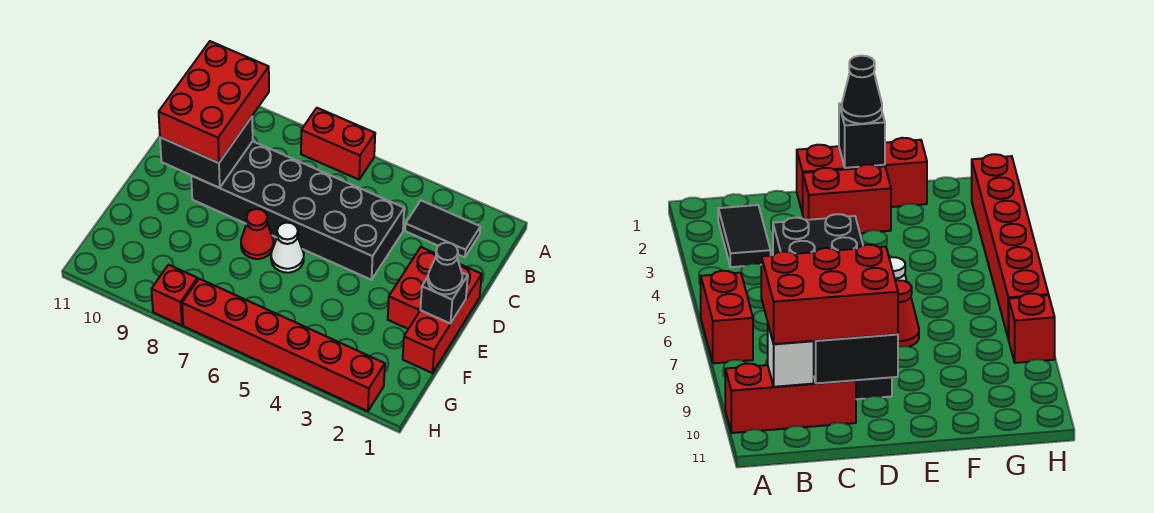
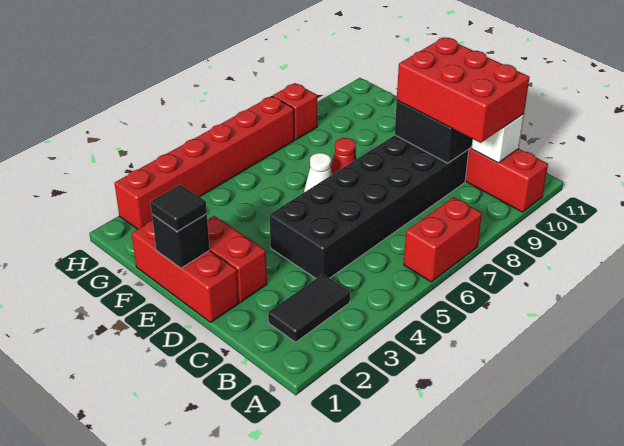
black 1x1 cone [428,242,462,294] -> black 1x1 tile [150,184,207,231]

